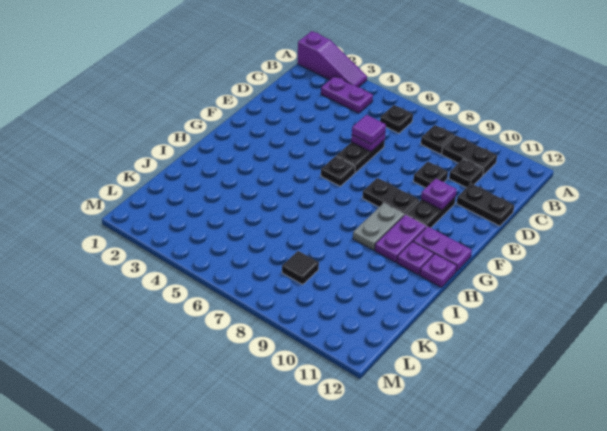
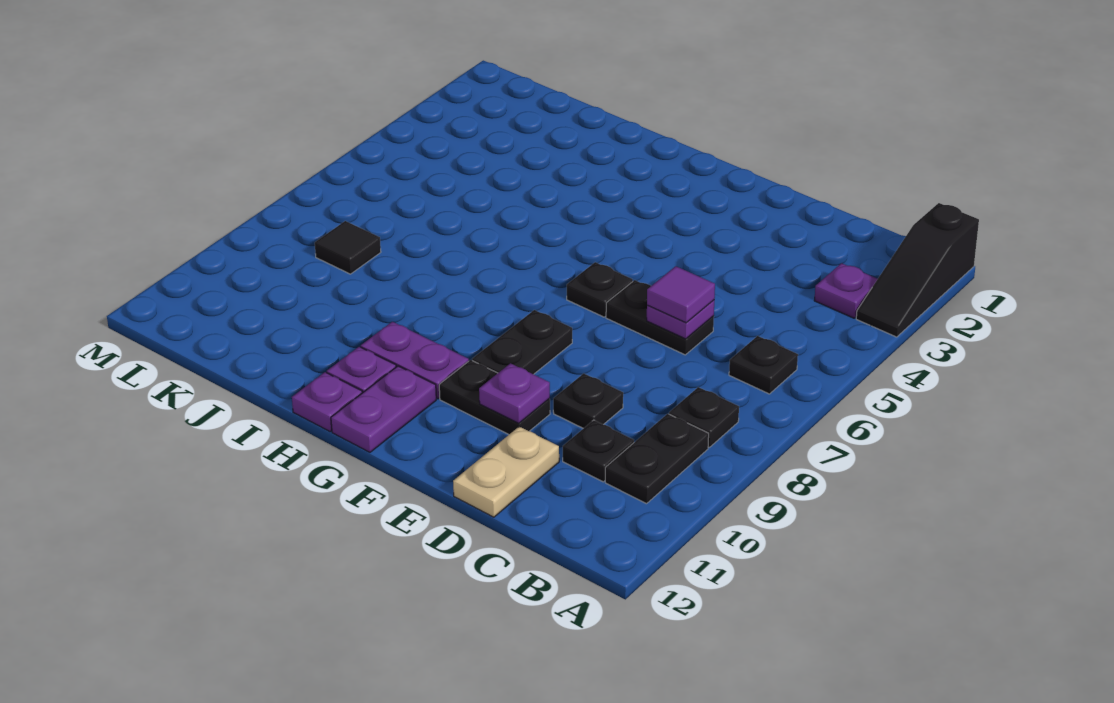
purple 1x3 slope [298,31,367,87] -> black 1x3 slope [856,203,979,337]
purple 1x2 plate [321,76,373,113] -> purple 1x1 plate [814,263,877,318]
black 1x2 plate [457,183,514,226] -> tan 1x2 plate [453,427,559,517]
grey 1x2 plate [353,203,404,250] -> none

